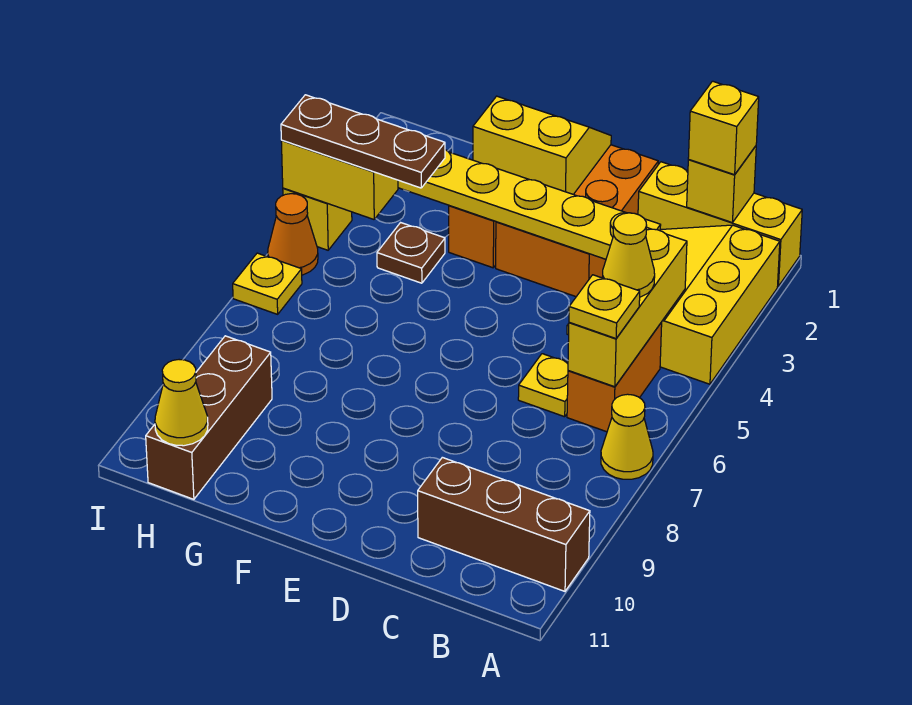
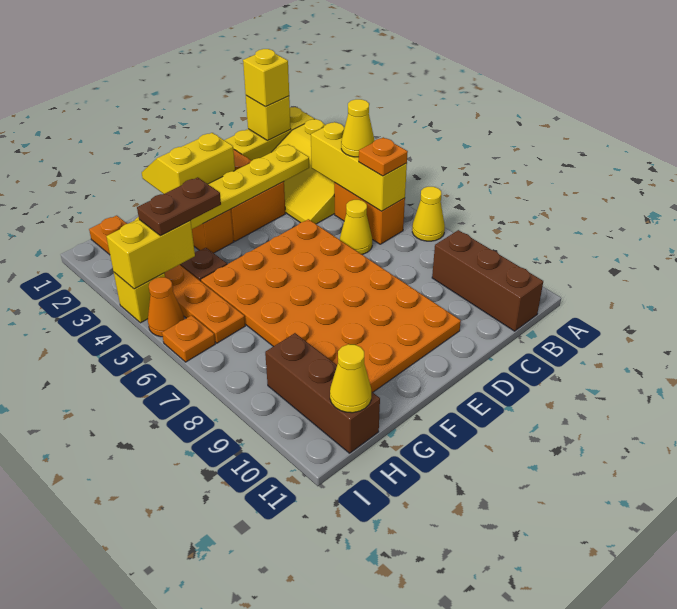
brown 1x3 brick [418,457,590,591] -> brown 1x3 brick turned to [432,230,543,331]
yellow 1x1 plate [569,275,640,339] -> orange 1x1 plate [359,137,408,176]
yellow 1x1 plate [518,354,568,417] -> yellow 1x1 cone [340,200,372,254]
none -> orange 4x6 plate [201,219,461,392]
brown 1x3 plate [281,95,445,188] -> brown 1x2 plate [137,177,221,236]
none -> orange 1x6 plate [89,216,245,343]
yellow 1x1 plate [233,253,302,314] -> orange 1x1 plate [162,315,215,362]

